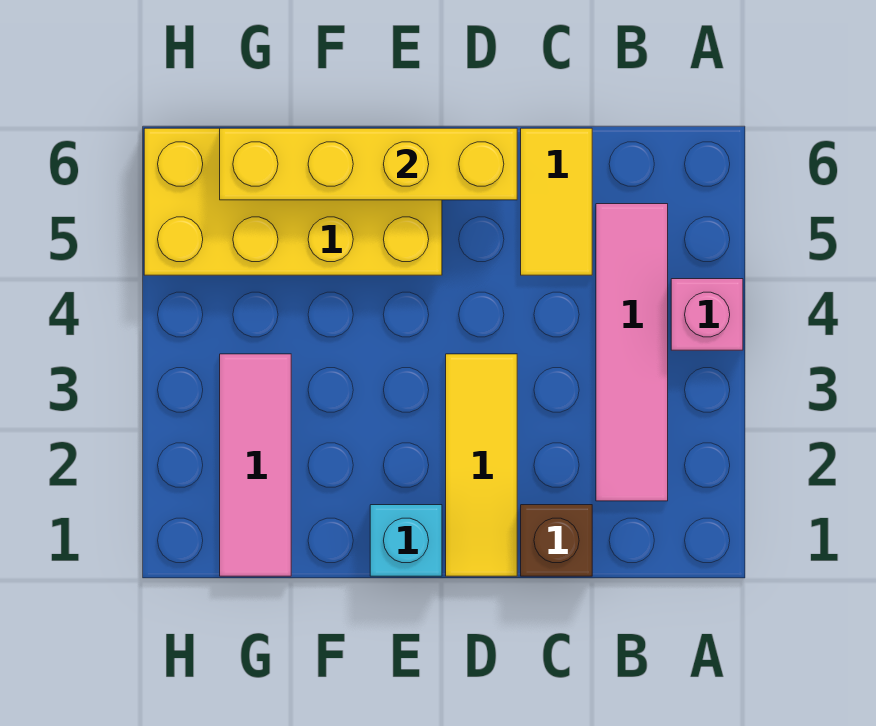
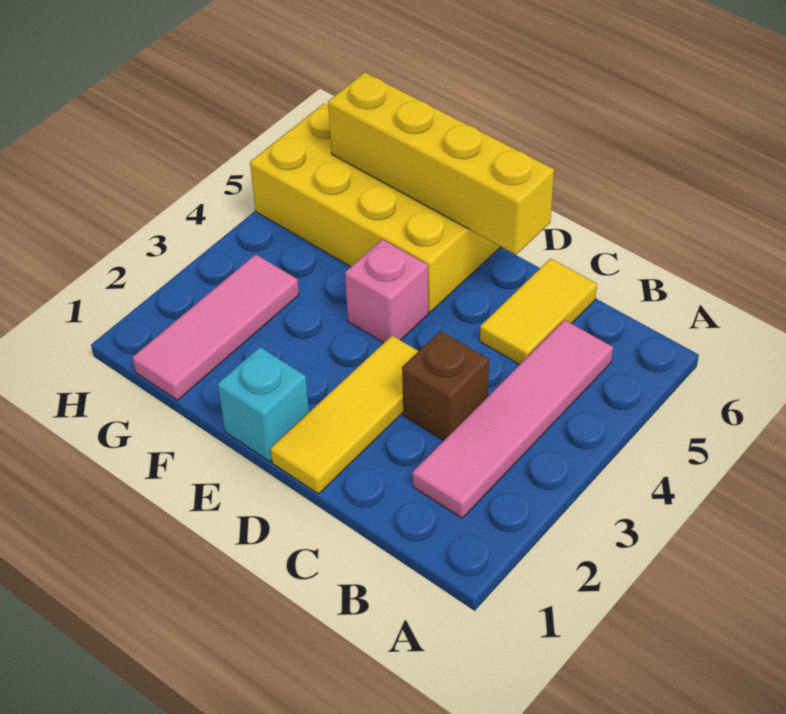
pink 1x1 brick [671,279,743,350] -> pink 1x1 brick moved to [345,239,428,343]
brown 1x1 brick [521,505,592,576] -> brown 1x1 brick moved to [402,331,489,441]

